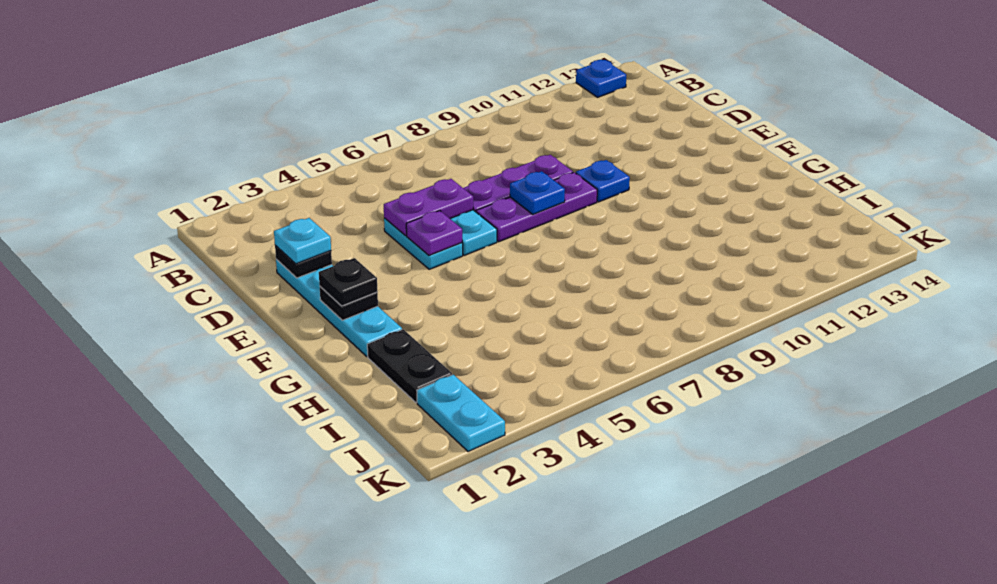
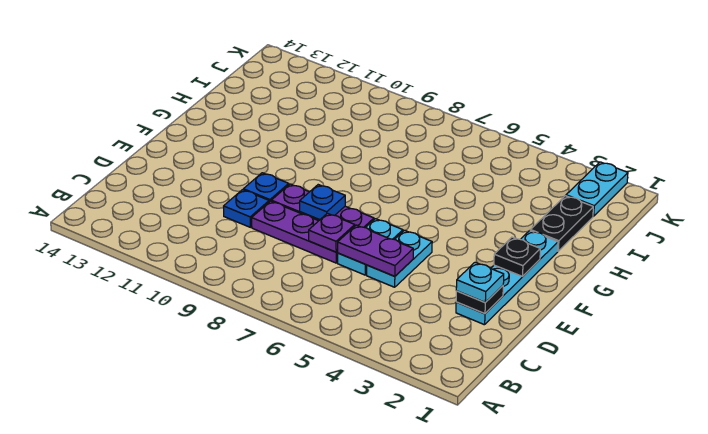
blue 1x1 plate [576,60,626,97] -> blue 1x1 plate moved to [224,190,269,227]
purple 1x1 plate [406,211,462,255] -> purple 1x1 plate moved to [309,213,355,252]
black 1x1 plate [319,258,377,306] -> none

